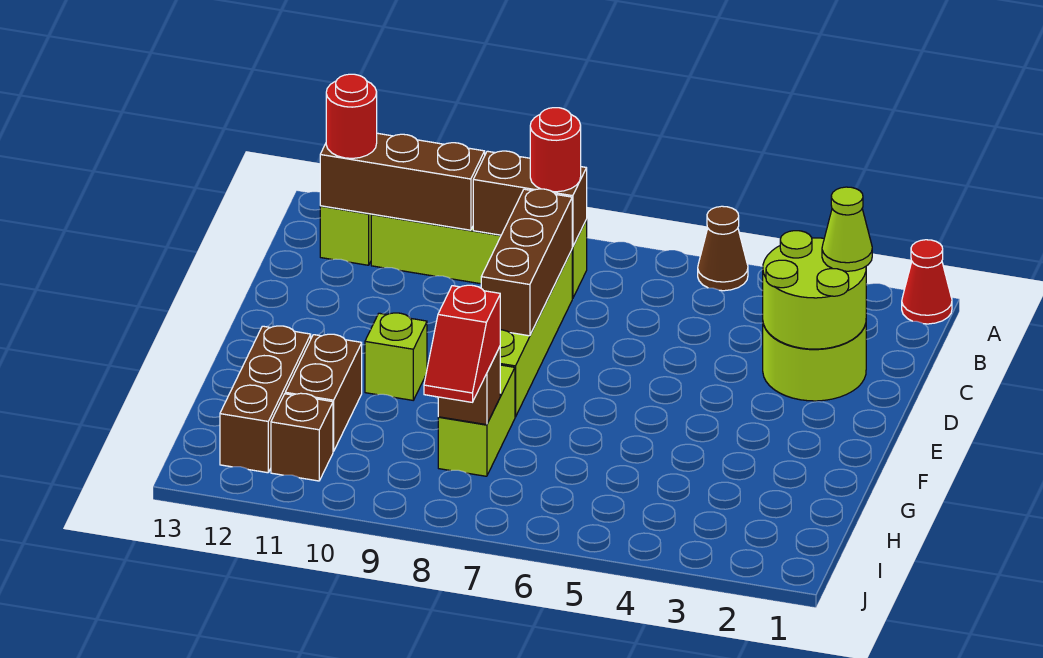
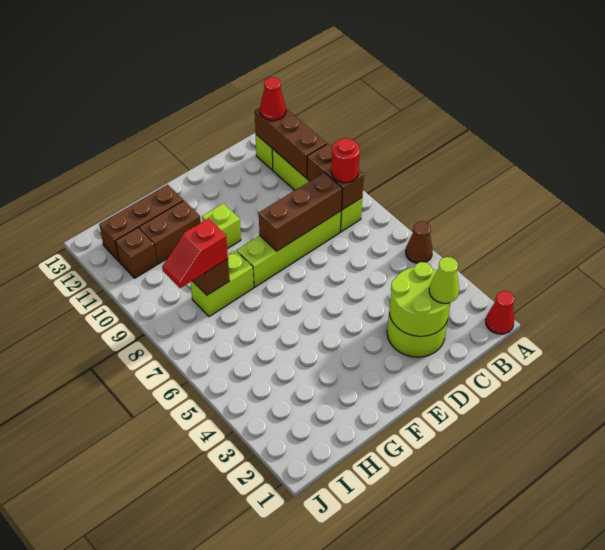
red 1x1 round brick [326,74,377,158] -> red 1x1 cone [260,77,286,121]

